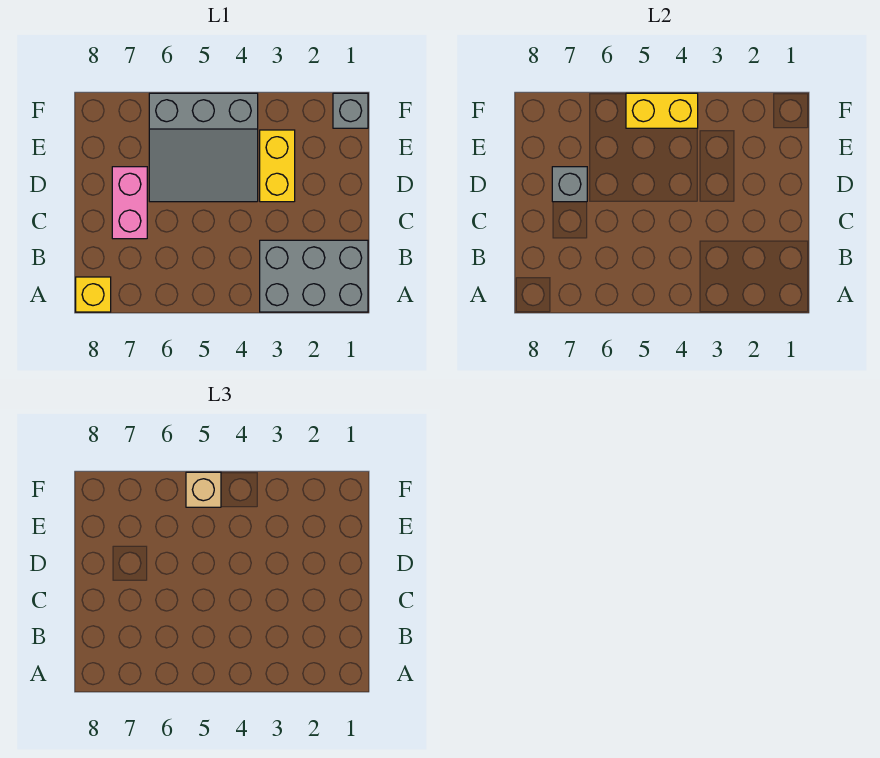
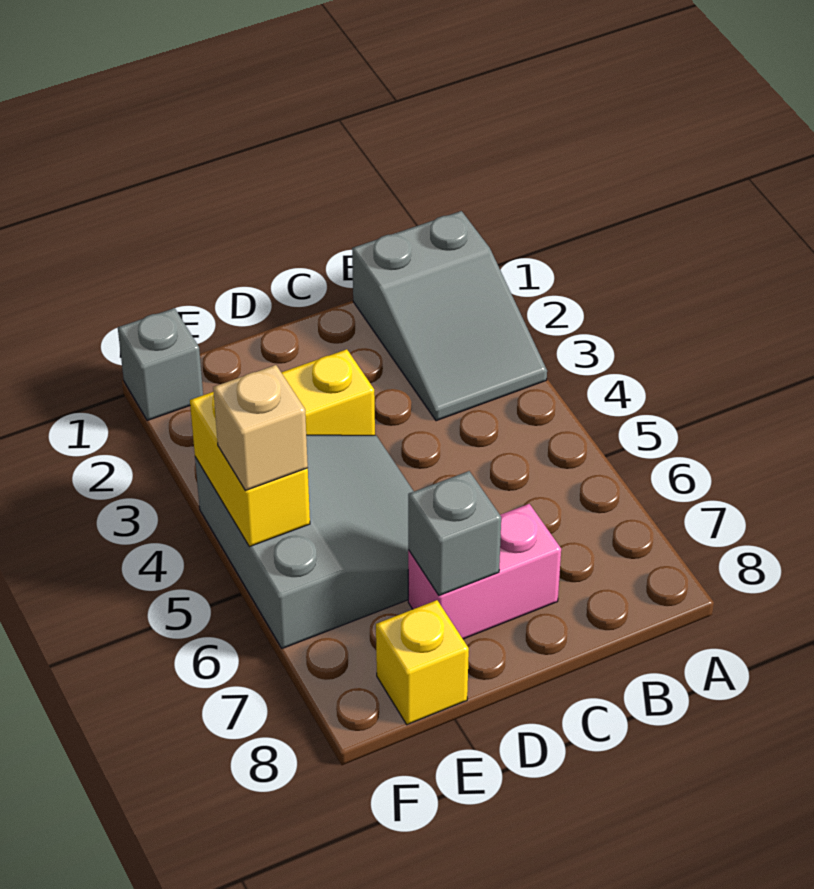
grey 2x3 brick [260,240,368,312] -> grey 2x3 slope [352,211,547,421]
yellow 1x1 brick [76,277,111,312] -> yellow 1x1 brick moved to [376,600,469,725]

